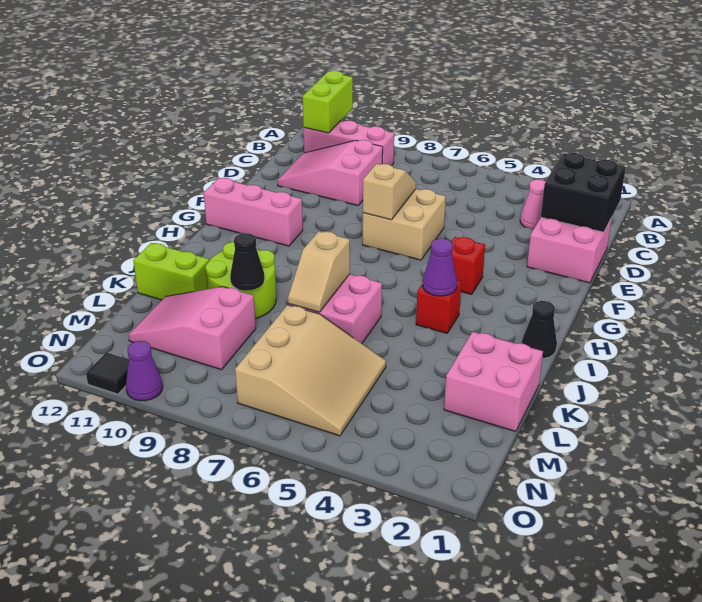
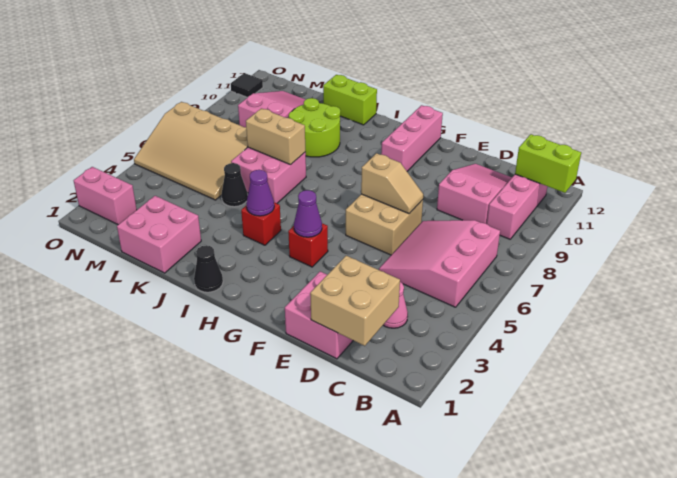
none -> pink 3x3 slope [379,220,500,307]
black 2x2 brick [541,153,626,232] -> tan 2x2 brick [310,256,400,346]
tan 1x2 slope [288,231,350,312] -> tan 1x2 brick [246,108,305,165]
black 1x1 cone [230,233,264,291] -> black 1x1 cone moved to [221,163,248,207]
lime 1x2 brick [133,243,209,300] -> lime 1x2 brick turned to [323,75,377,125]
tan 3x3 slope [235,305,386,436] -> tan 3x4 slope [134,102,248,200]
none -> pink 1x2 brick [74,167,137,225]
purple 1x1 cone [126,341,163,401] -> purple 1x1 cone moved to [294,190,322,237]

